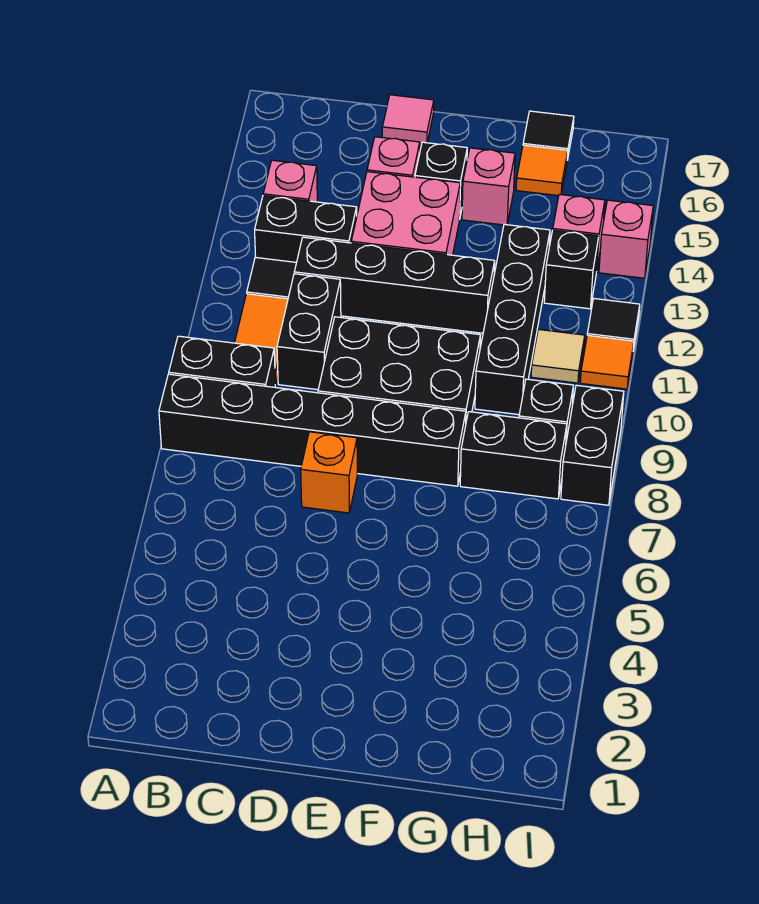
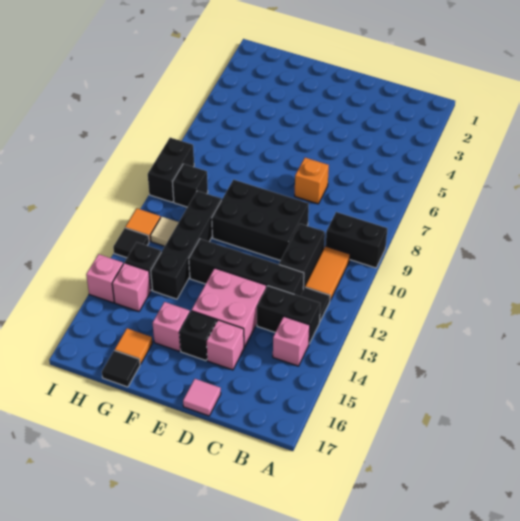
black 1x6 brick [159,374,466,486] -> none
black 1x2 brick [460,412,567,499] -> none

